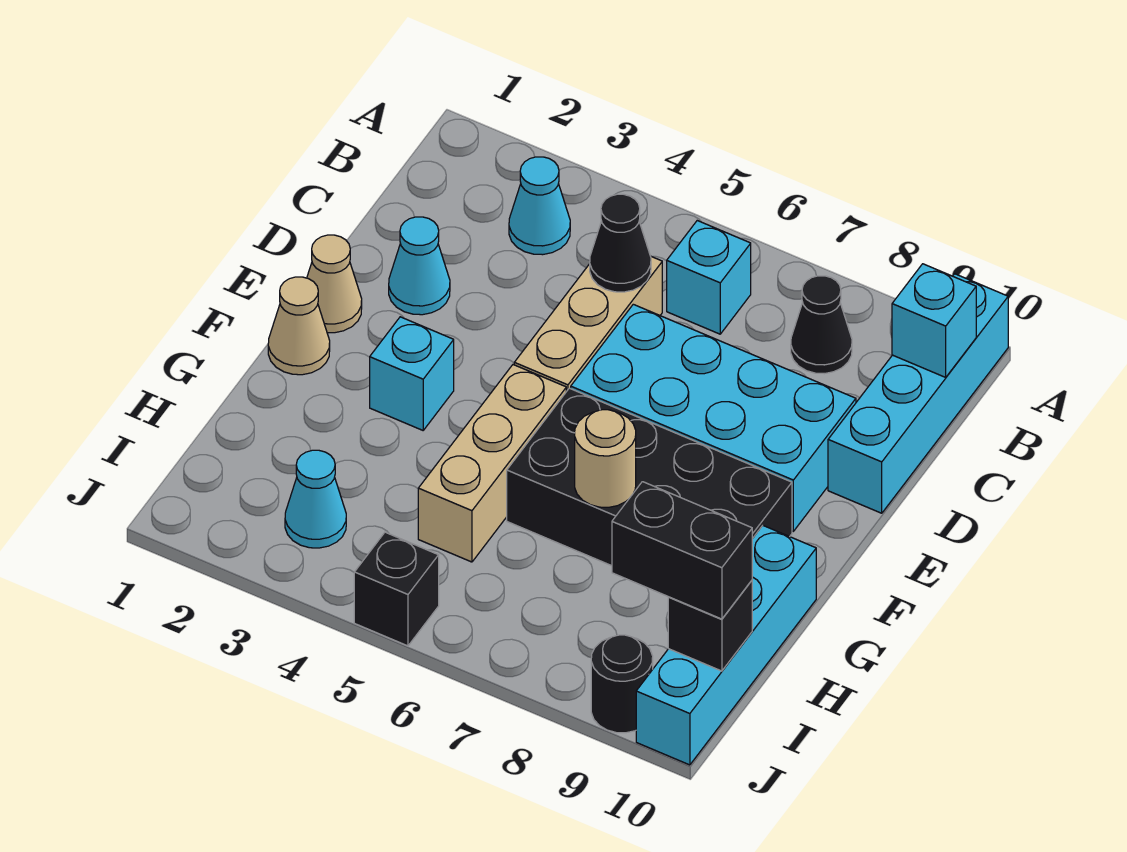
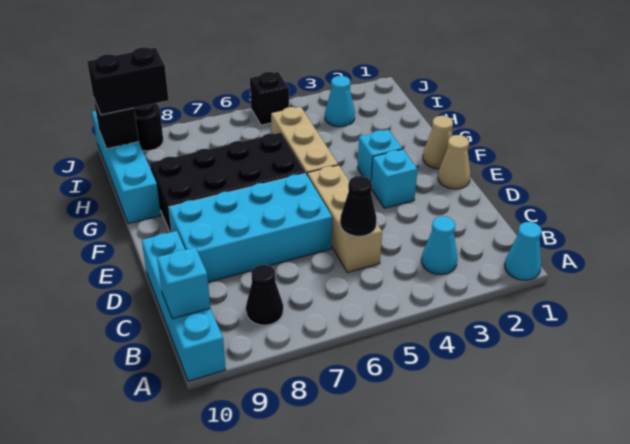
cyan 1x1 brick [667,221,751,334] -> cyan 1x1 brick moved to [371,149,417,208]
cyan 1x1 cone [389,217,450,315] -> cyan 1x1 cone moved to [505,222,542,280]
tan 1x1 round brick [575,410,636,507] -> none

